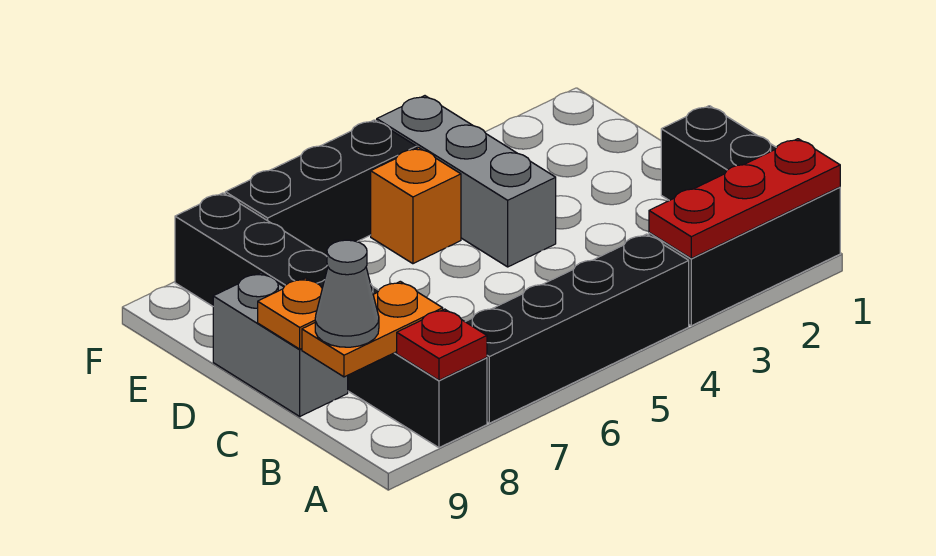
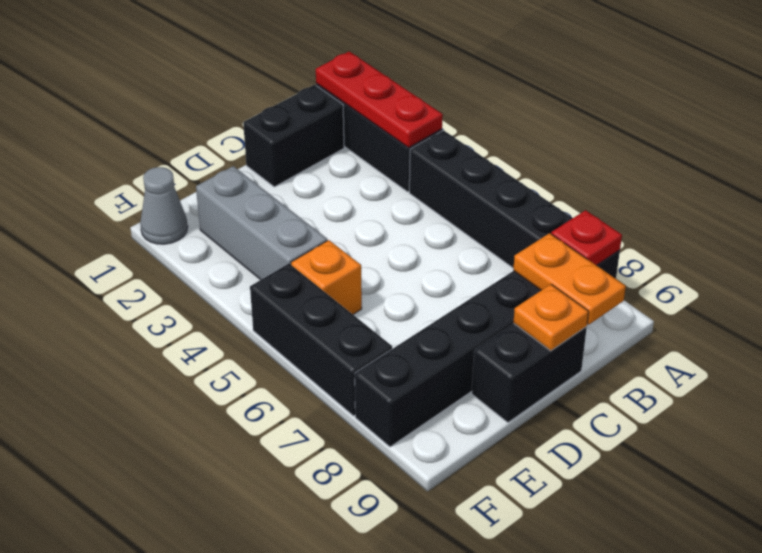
grey 1x1 cone [315,240,379,347] -> grey 1x1 cone moved to [140,167,188,244]
grey 1x2 brick [213,273,348,416] -> black 1x2 brick [472,323,587,422]
grey 1x3 brick [377,96,556,267] -> grey 1x3 brick turned to [196,166,327,280]

